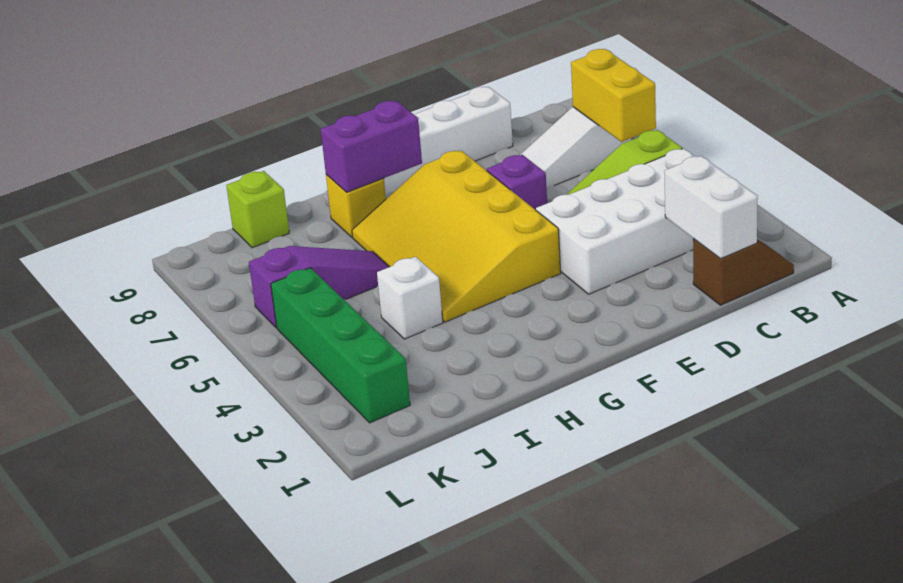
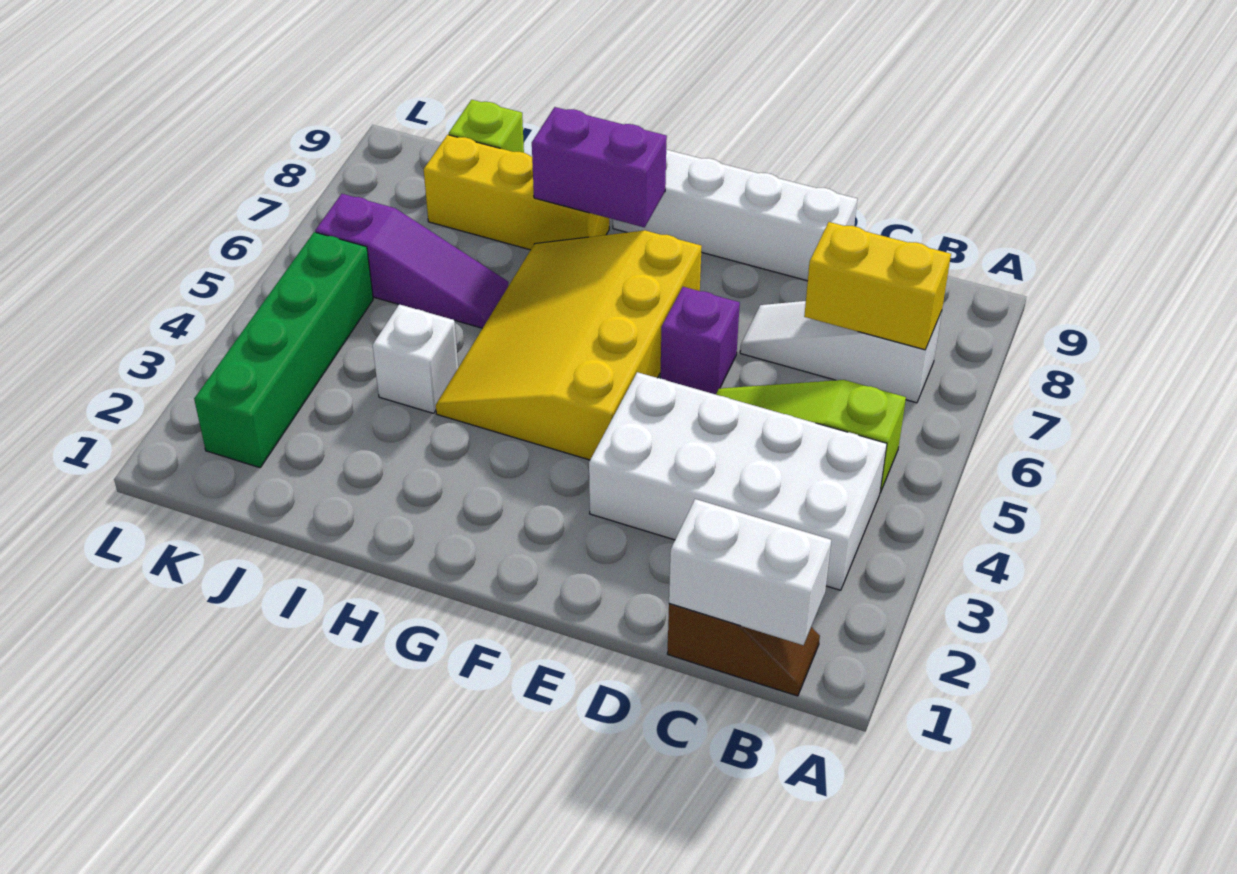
yellow 1x2 brick [571,49,656,142] -> yellow 1x2 brick turned to [804,222,951,350]
white 1x2 brick [664,156,758,259] -> white 1x2 brick turned to [669,499,831,645]
yellow 1x1 brick [326,175,386,237] -> yellow 1x3 brick [424,135,609,250]

